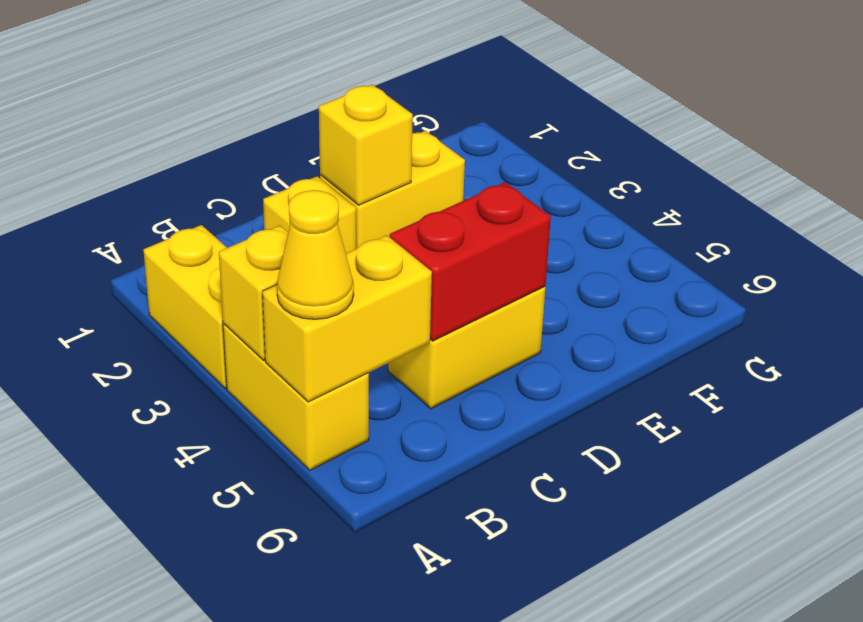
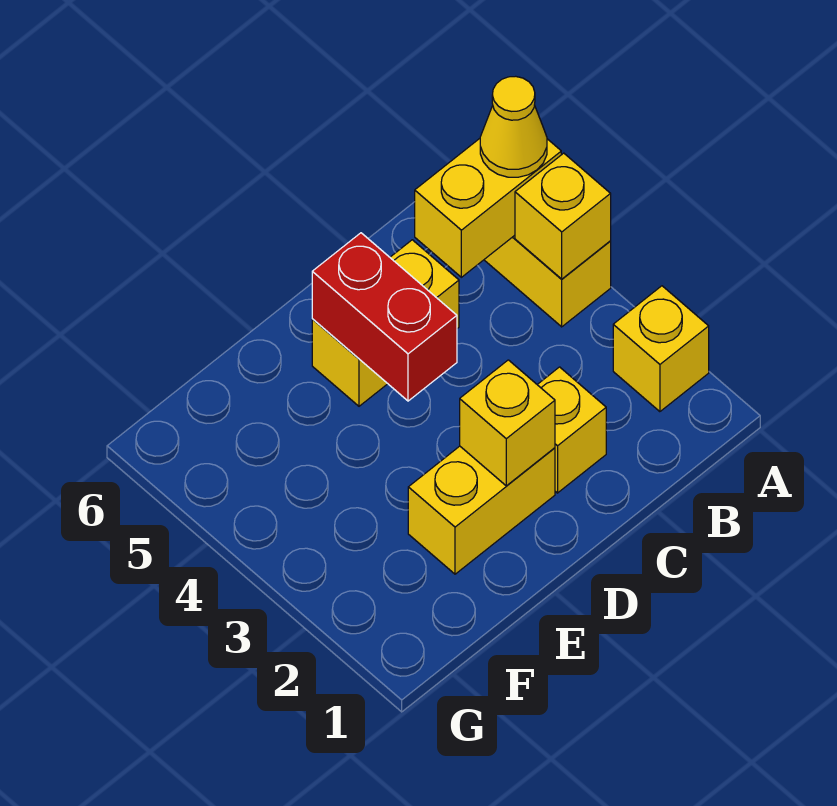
yellow 1x2 brick [143,225,227,388] -> yellow 1x1 brick [613,286,709,412]
red 1x2 brick [390,182,551,341] -> red 1x2 brick turned to [312,233,457,401]

